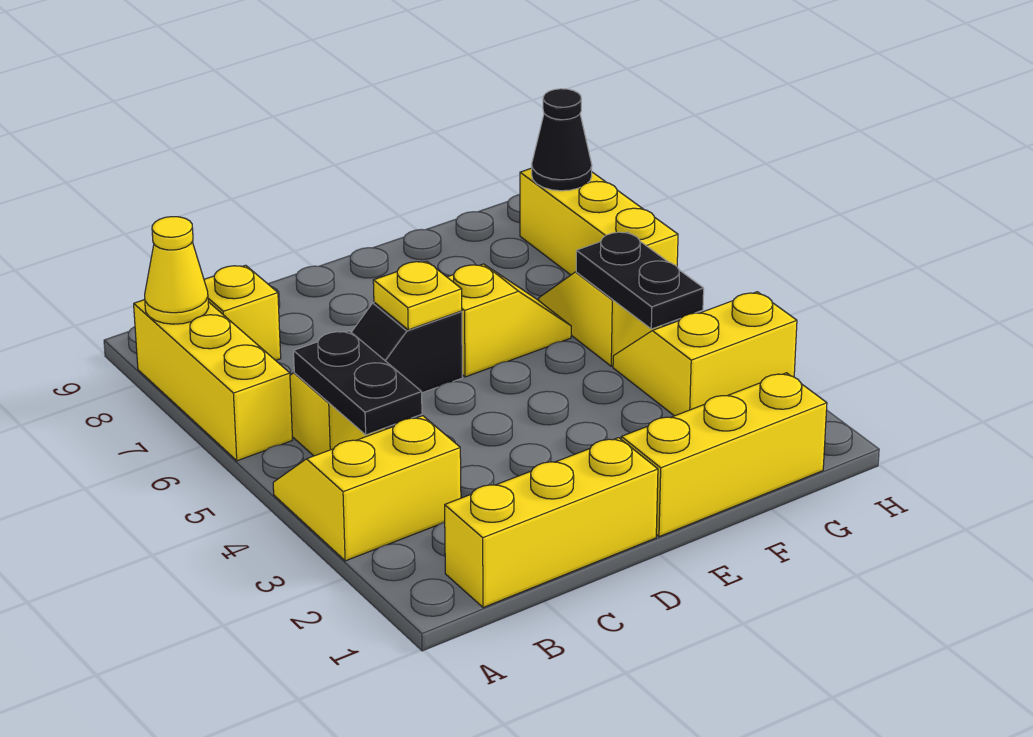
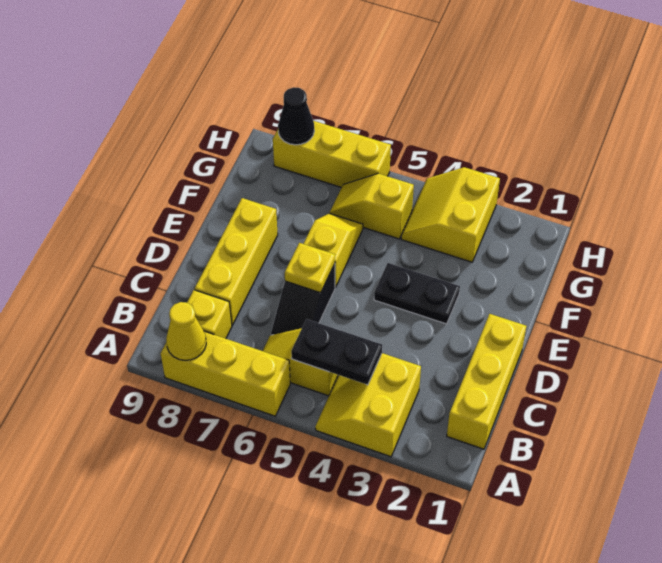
yellow 1x3 brick [621,373,827,537] -> yellow 1x3 brick moved to [195,198,278,325]
black 1x2 plate [576,232,704,329] -> black 1x2 plate moved to [374,263,460,324]

